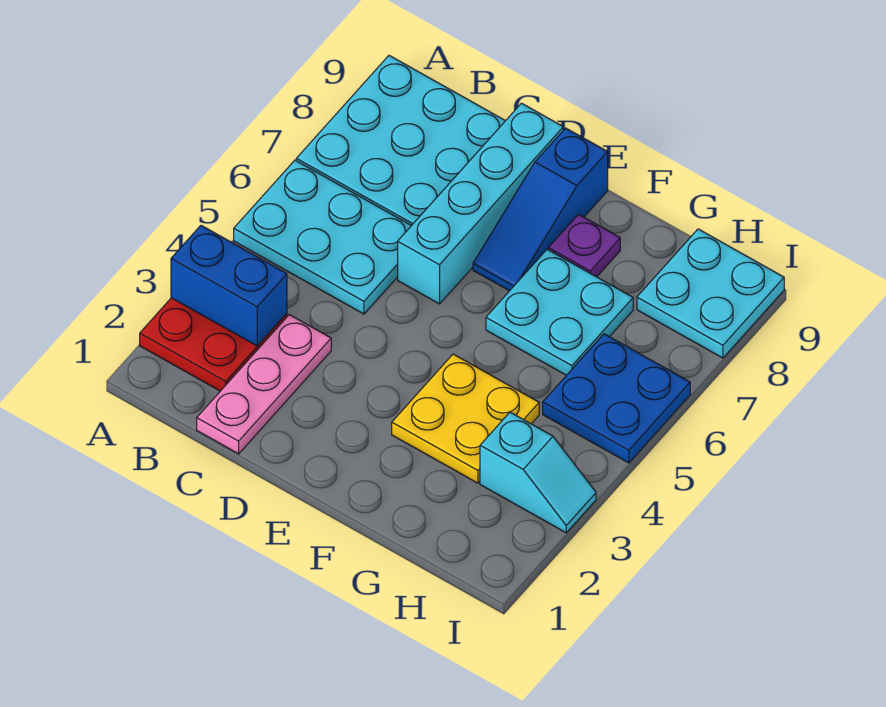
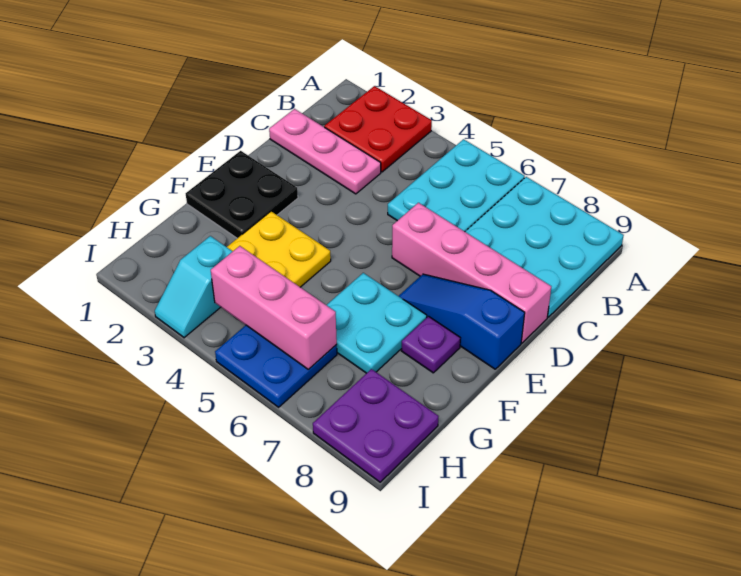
blue 1x2 brick [171,225,287,346] -> none
cyan 1x4 brick [398,103,563,304] -> pink 1x4 brick [392,203,551,343]
none -> black 2x2 plate [186,151,298,238]
none -> pink 1x3 brick [211,246,337,370]
cyan 2x2 plate [637,229,784,358] -> purple 2x2 plate [313,369,439,482]

